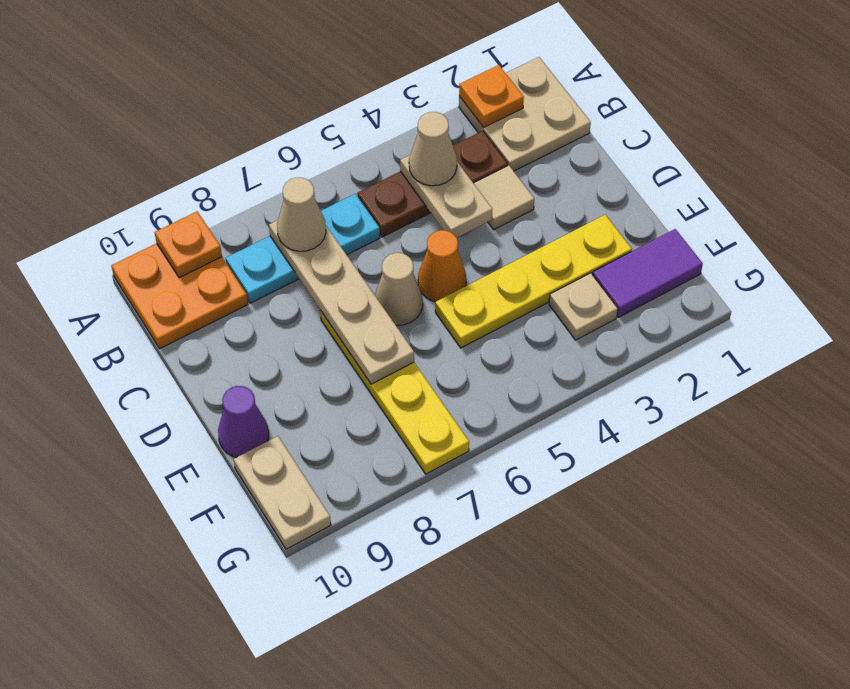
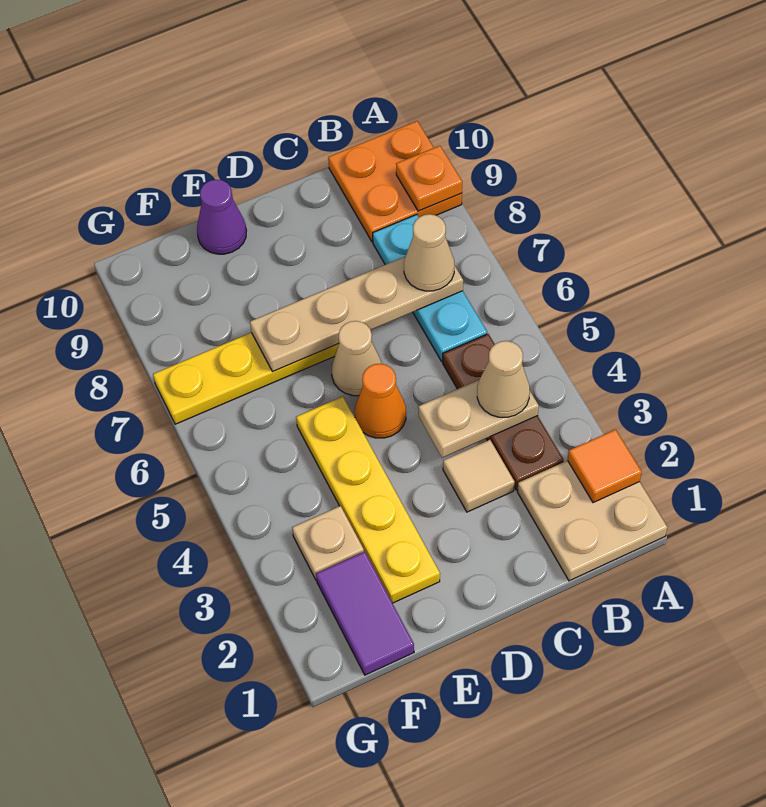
orange 1x1 plate [459,65,524,127] -> orange 1x1 tile [567,429,642,503]
tan 1x2 plate [234,436,331,549] -> none

